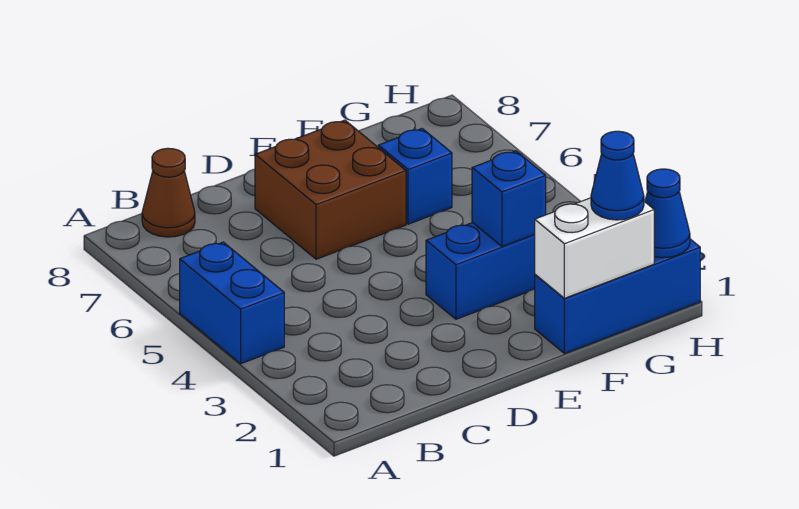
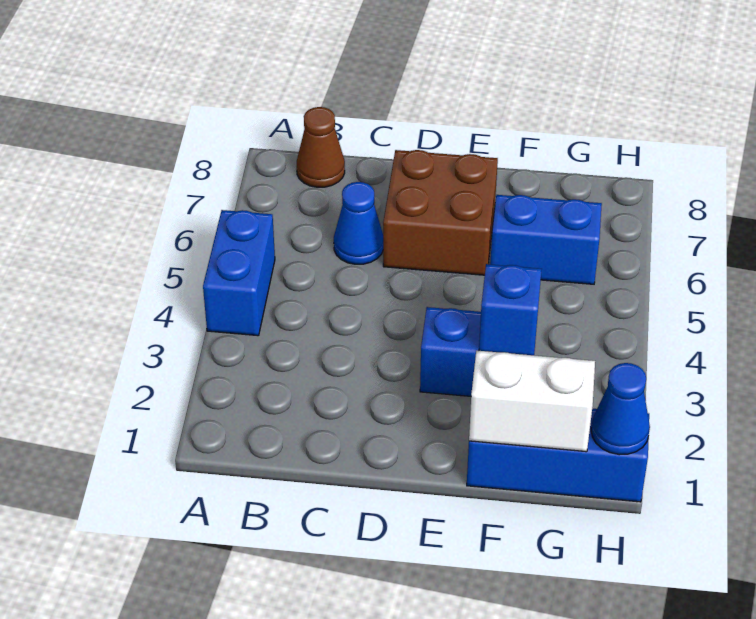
blue 1x1 brick [378,129,452,224] -> blue 1x2 brick [490,195,602,284]
blue 1x1 cone [591,131,644,220] -> blue 1x1 cone moved to [334,182,383,264]

